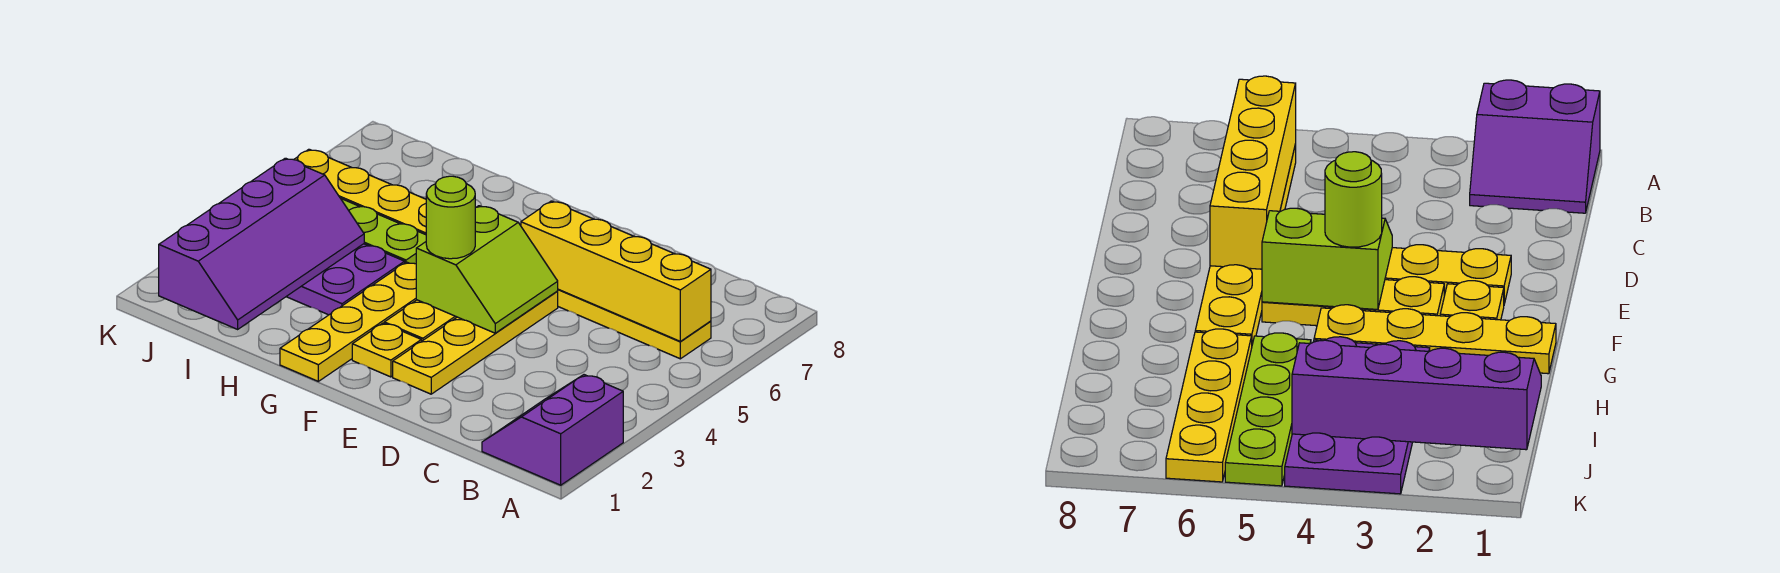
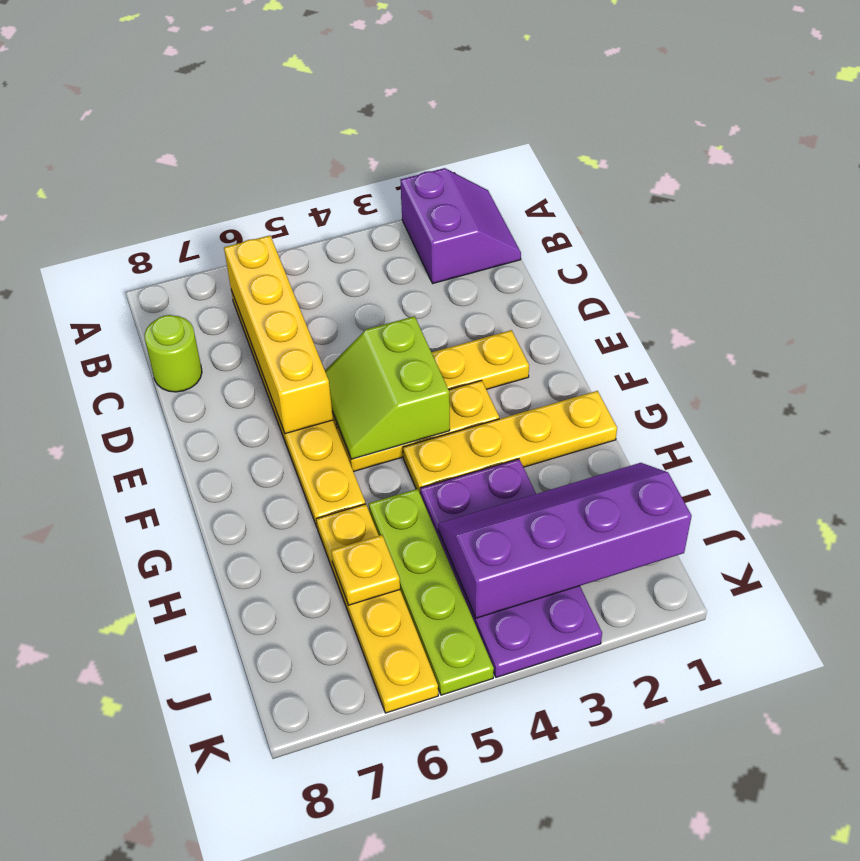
purple 2x2 slope [482,375,623,485] -> purple 2x2 slope turned to [400,168,521,283]
lime 2x2 slope [416,206,558,333] -> lime 2x2 slope turned to [325,316,450,459]
yellow 1x1 plate [352,323,421,377] -> yellow 1x1 plate moved to [331,535,400,605]
lime 1x1 round brick [426,176,475,259] -> lime 1x1 round brick moved to [145,315,202,392]

